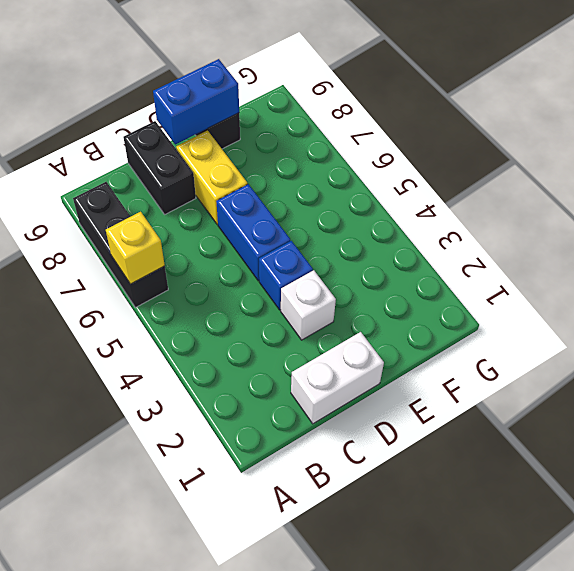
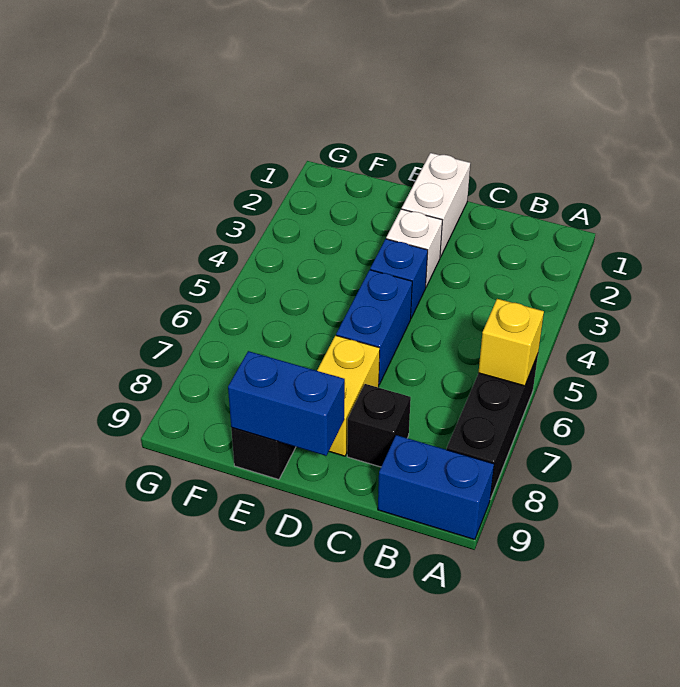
none -> blue 1x2 brick [378,435,494,540]
white 1x2 brick [291,332,384,424] -> white 1x2 brick turned to [402,153,470,257]
black 1x2 brick [123,121,196,214] -> black 1x1 brick [347,384,411,467]

